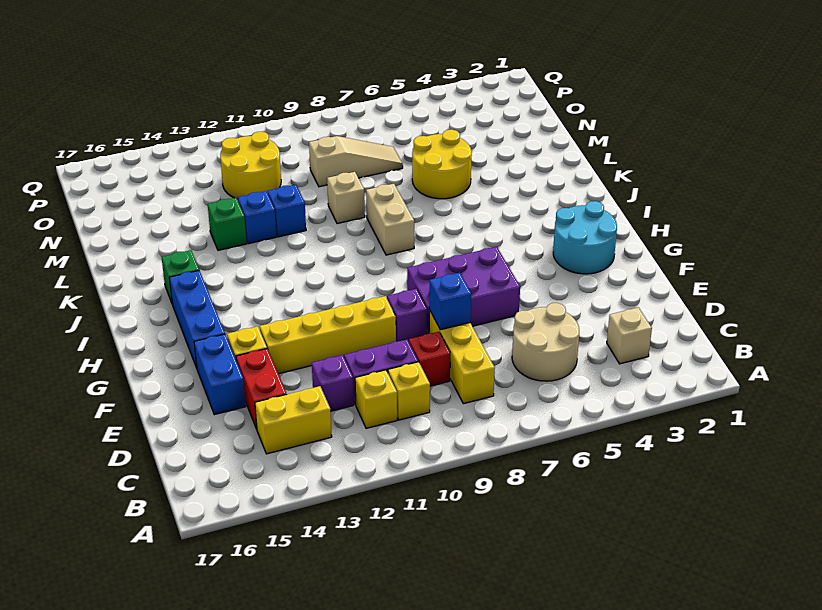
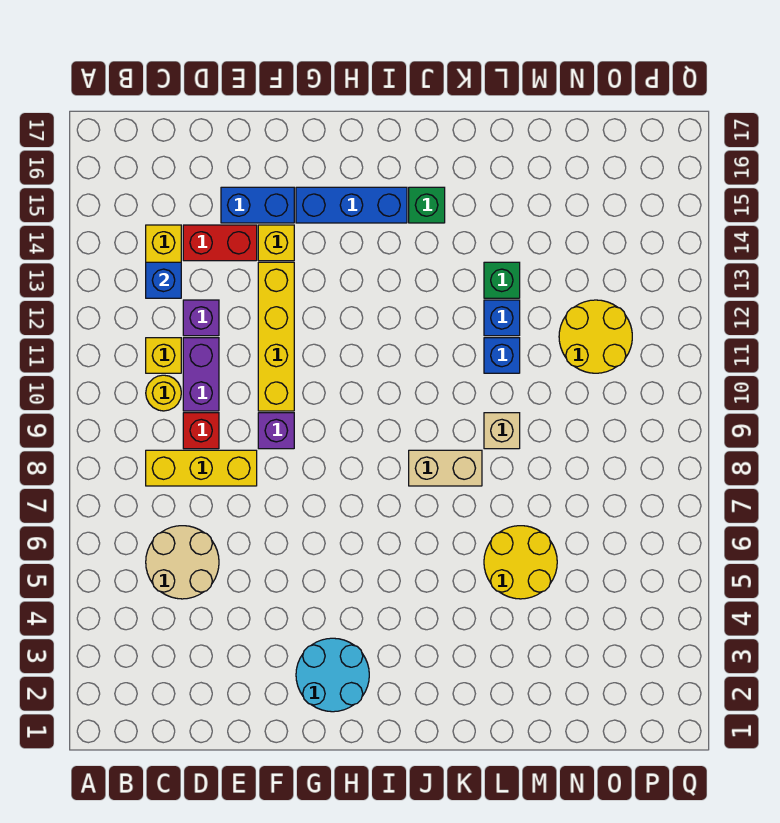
tan 1x1 brick [607,307,652,364] -> none
yellow 1x1 brick [388,362,430,420] -> yellow 1x1 round brick [146,375,181,411]
blue 1x1 brick [429,273,471,330] -> blue 1x1 brick moved to [146,262,181,298]
purple 2x3 brick [407,247,520,334] -> none
tan 1x3 slope [309,136,403,187] -> none

